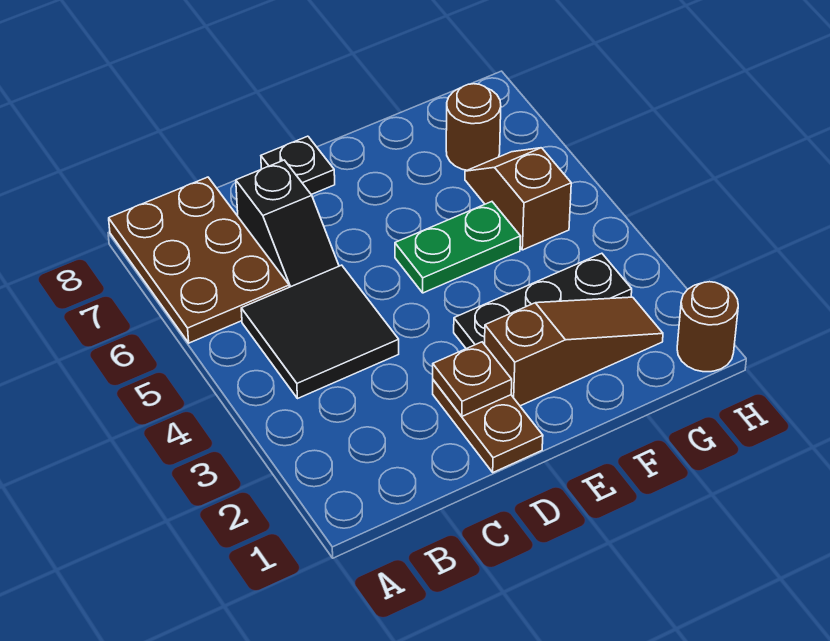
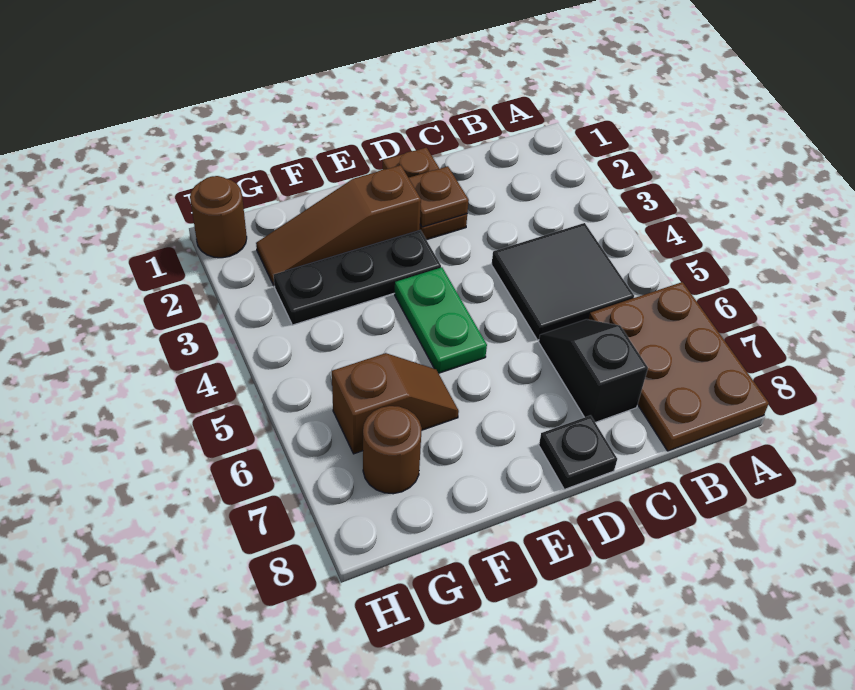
green 1x2 plate [395,202,520,293] -> green 1x2 plate turned to [395,267,487,373]
brown 1x2 slope [465,148,571,250] -> brown 1x2 slope turned to [332,353,459,454]

